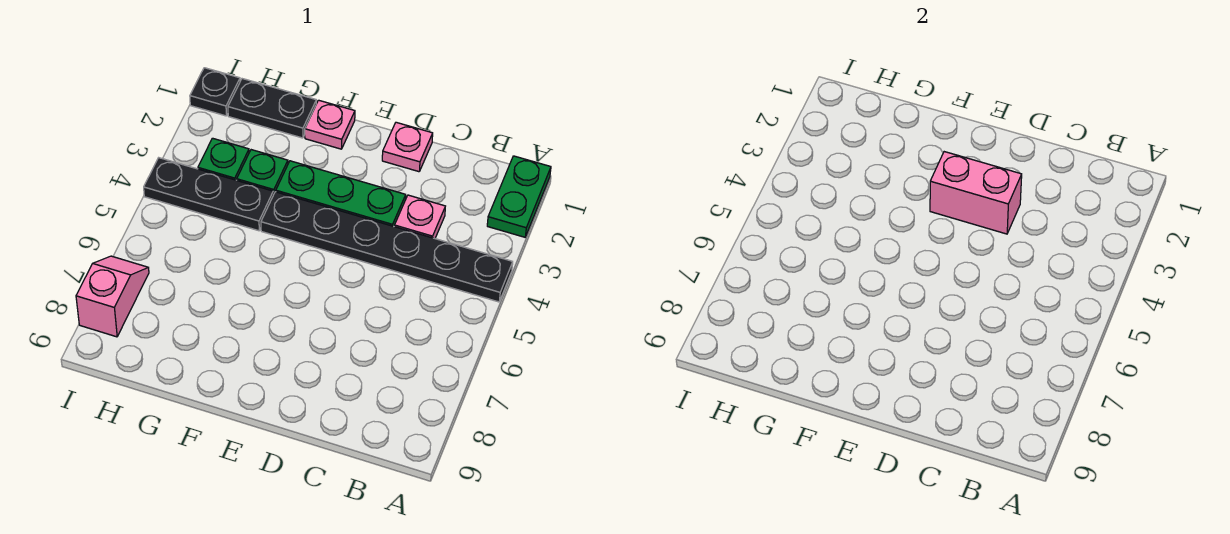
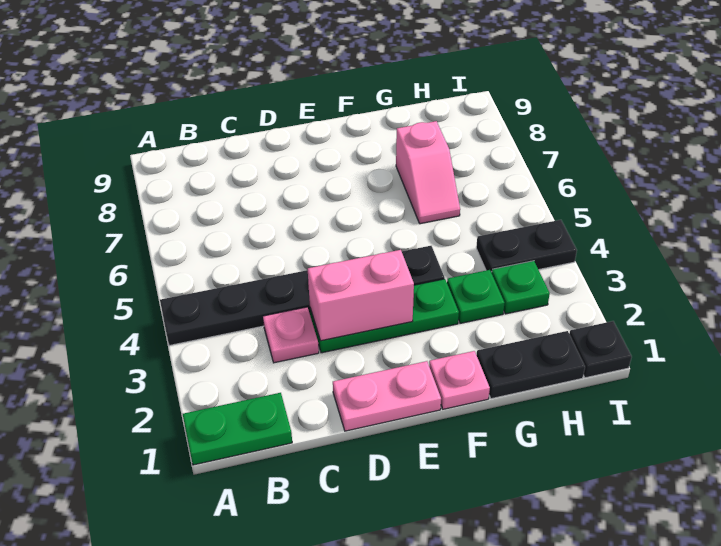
green 1x2 plate [487,156,551,237] -> green 1x2 plate turned to [183,393,292,465]
pink 1x1 plate [382,122,433,172] -> pink 1x2 plate [333,361,441,431]
black 1x3 plate [144,158,273,231] -> black 1x2 plate [476,220,577,273]
pink 1x2 slope [76,256,149,337] -> pink 1x2 slope moved to [396,121,460,224]

